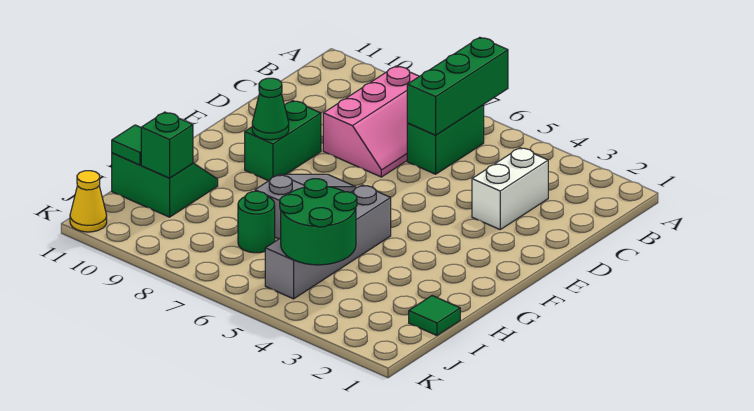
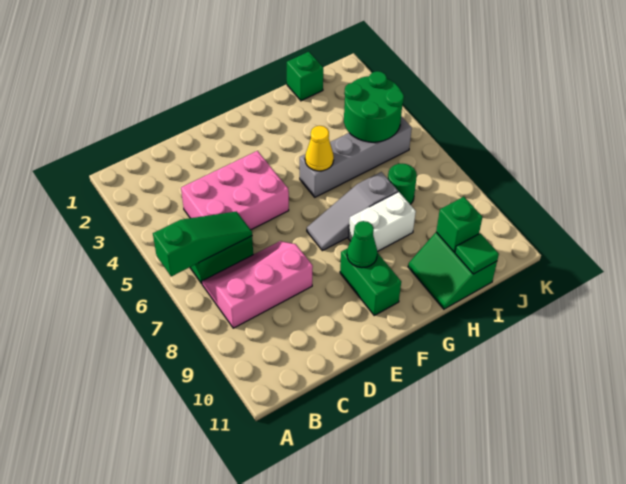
green 1x3 brick [407,37,508,135] -> green 1x3 slope [153,212,252,277]
white 1x2 brick [472,148,548,229] -> white 1x2 brick moved to [348,192,416,252]
none -> pink 2x3 brick [181,151,289,230]
green 1x2 brick [245,101,321,181] -> green 1x2 brick turned to [340,248,401,315]
green 1x1 tile [409,296,460,335] -> green 1x1 brick [287,52,323,101]
yellow 1x1 cone [70,171,107,232] -> yellow 1x1 cone moved to [305,126,334,171]

